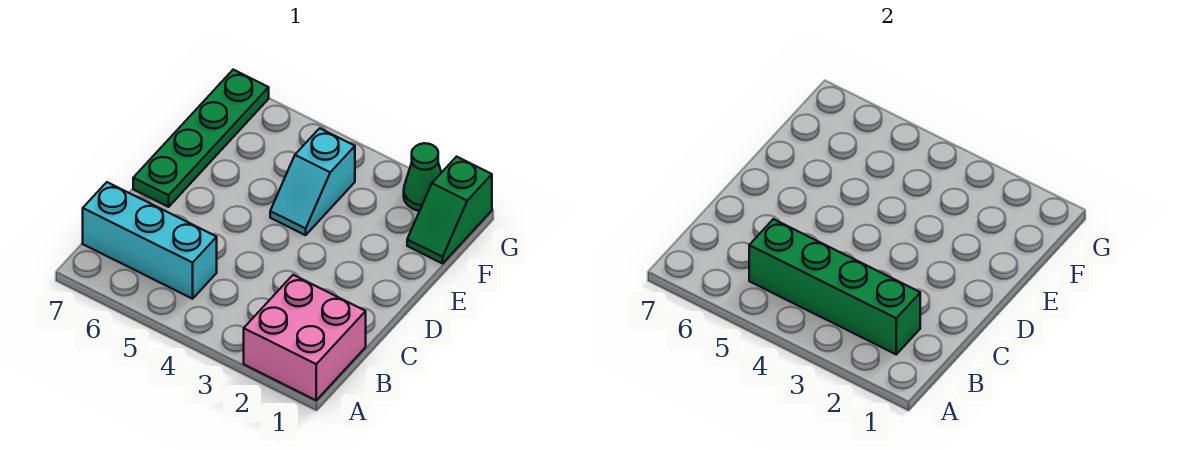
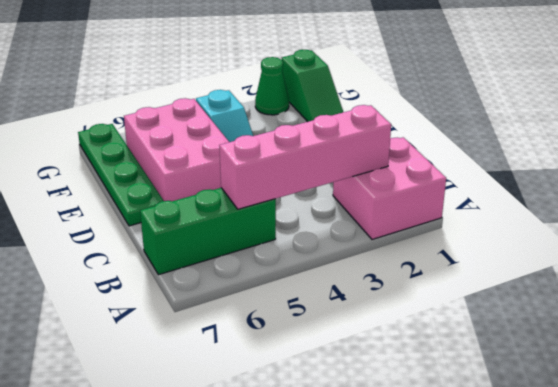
green 1x4 brick [749,219,920,354] -> pink 1x4 brick [219,105,391,209]
cyan 1x3 brick [83,182,217,299] -> green 1x3 brick [140,188,276,275]
none -> pink 2x3 brick [124,98,229,201]

